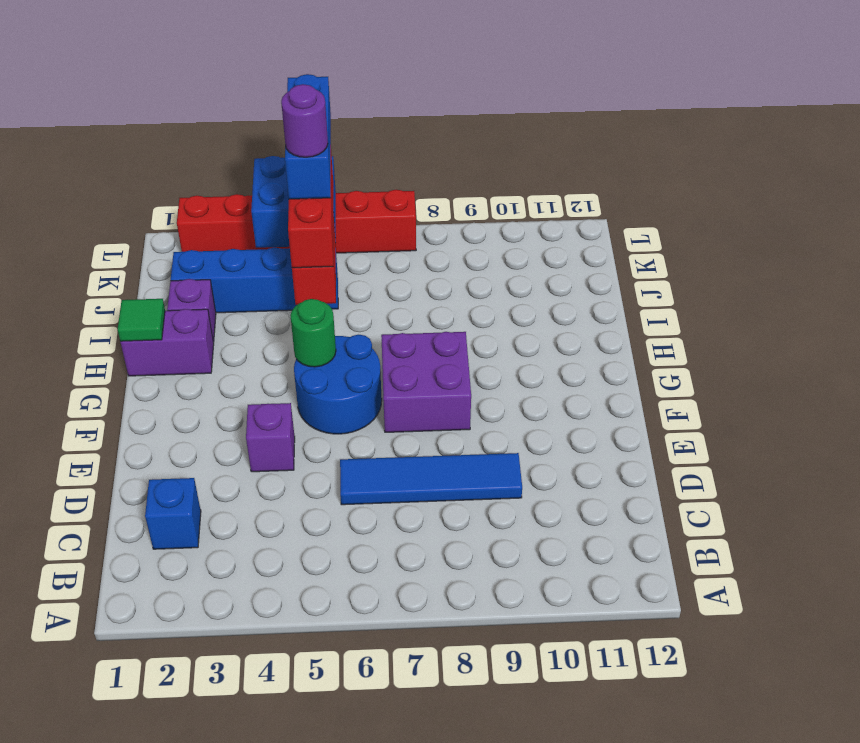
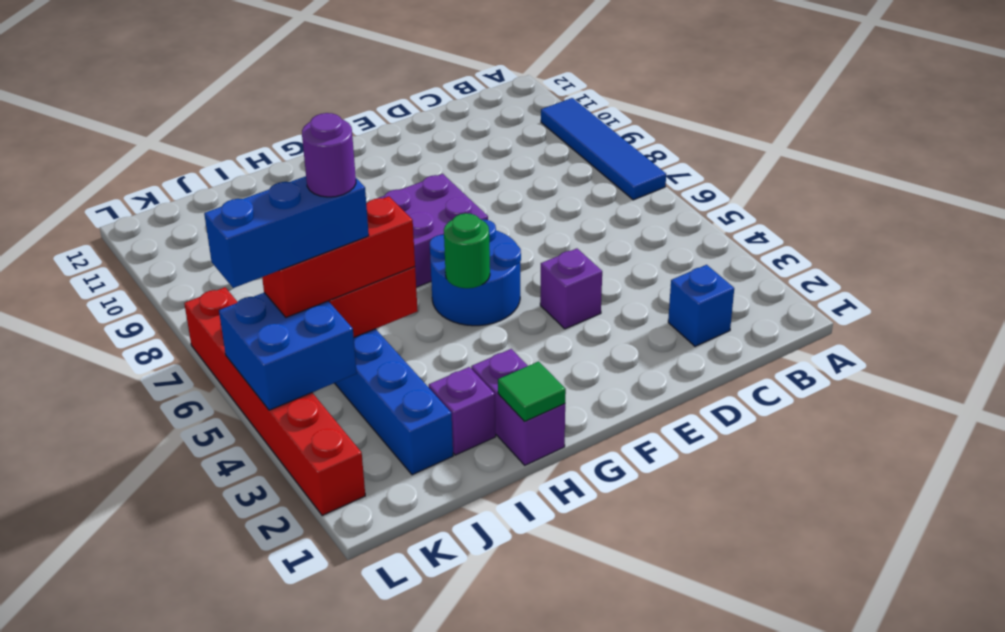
blue 1x4 tile [340,453,522,505] -> blue 1x4 tile moved to [541,98,666,200]

